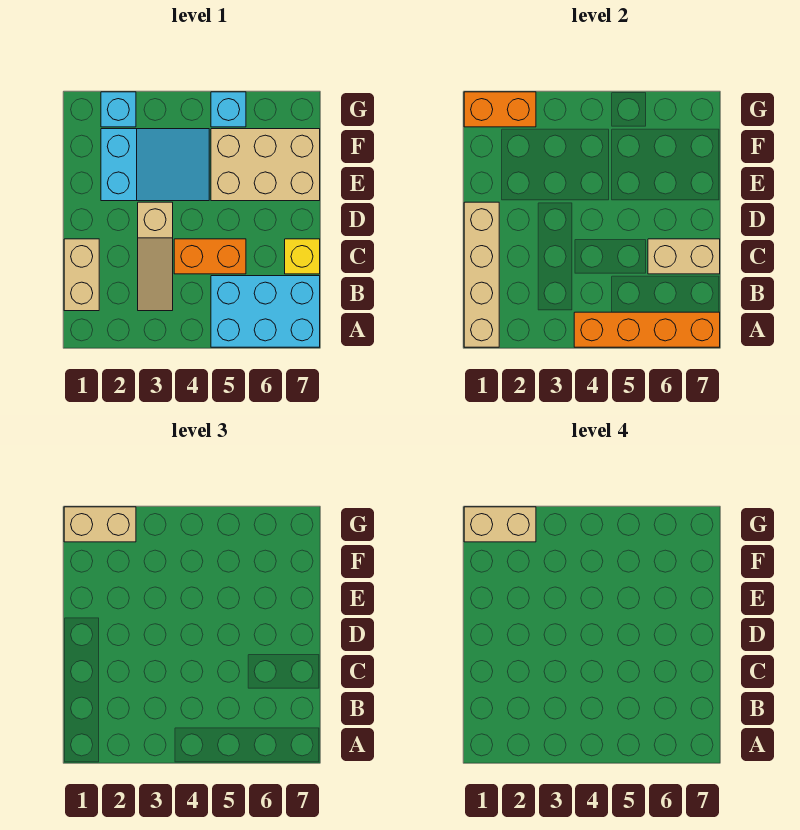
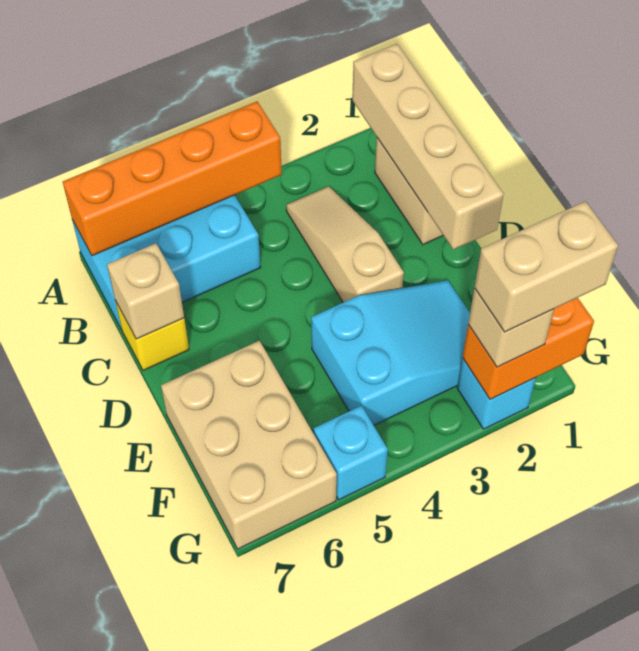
orange 1x2 brick [174,239,246,274] -> none
tan 1x2 brick [648,239,720,274] -> tan 1x1 brick [107,243,184,339]
cyan 2x3 slope [101,129,209,201] -> cyan 2x3 slope turned to [311,281,470,425]
tan 2x3 brick [211,129,320,201] -> tan 2x3 brick turned to [161,341,337,549]
tan 1x2 brick [64,507,136,542] -> tan 1x1 brick [468,288,554,367]

